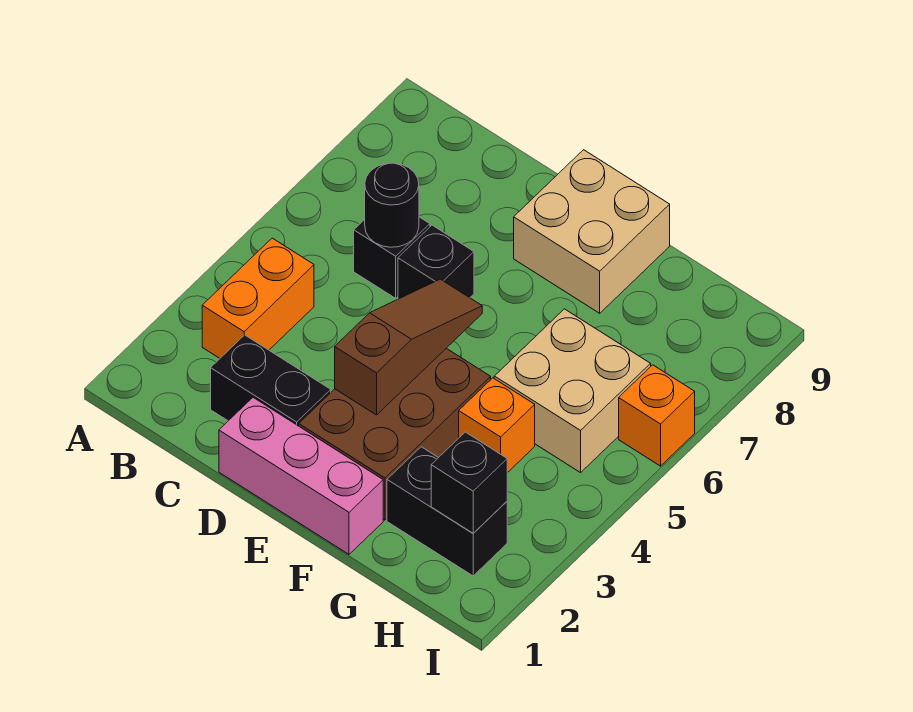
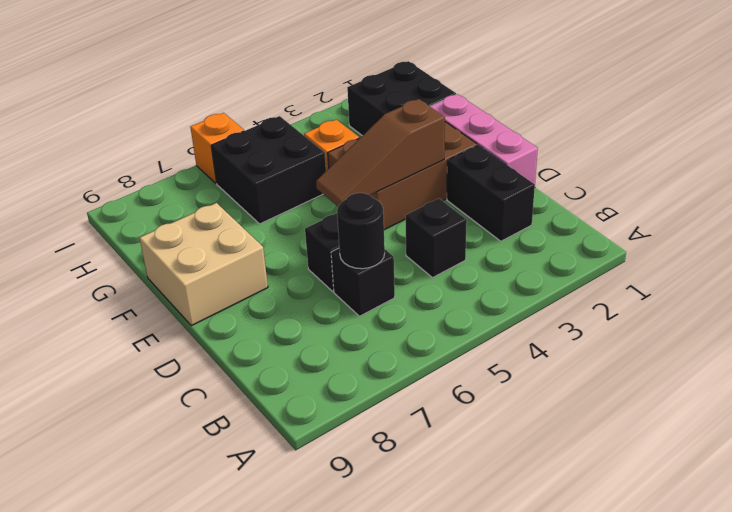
orange 1x2 brick [202,238,314,358] -> none
black 1x2 brick [387,447,507,576] -> black 2x2 brick [347,61,456,136]
tan 2x2 brick [494,309,651,473] -> black 2x2 brick [211,116,326,224]
black 1x1 brick [431,432,507,533] -> black 1x1 brick moved to [405,198,467,278]

